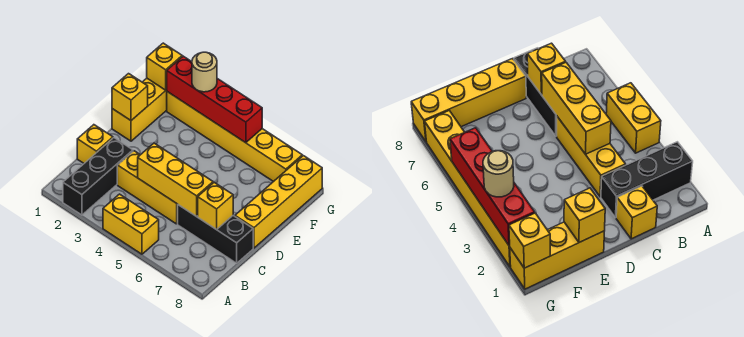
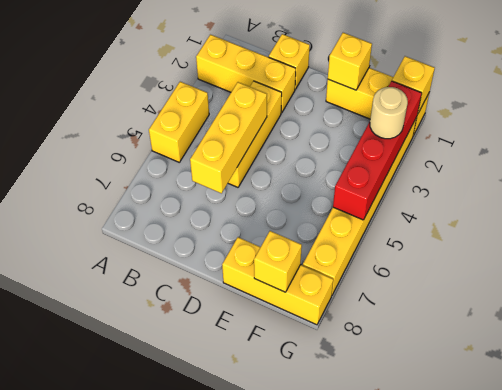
black 1x3 brick [63,138,133,215] -> yellow 1x3 brick [196,35,296,113]
black 1x3 brick [178,205,253,263] -> none
yellow 1x1 brick [198,182,233,230] -> yellow 1x1 brick moved to [254,231,302,292]
yellow 1x4 brick [235,156,322,248] -> yellow 1x3 brick [222,237,333,325]

